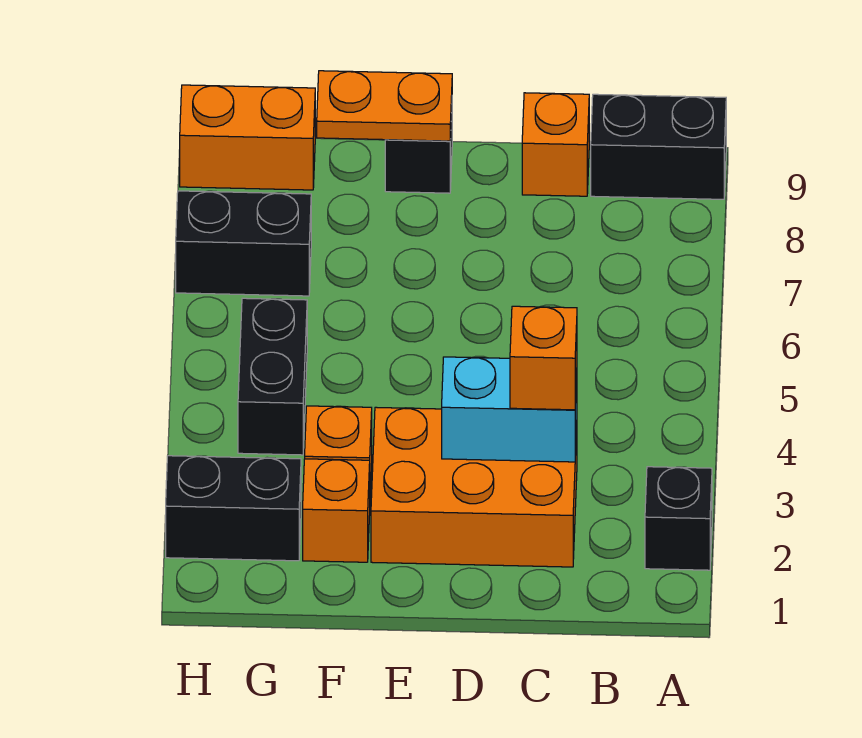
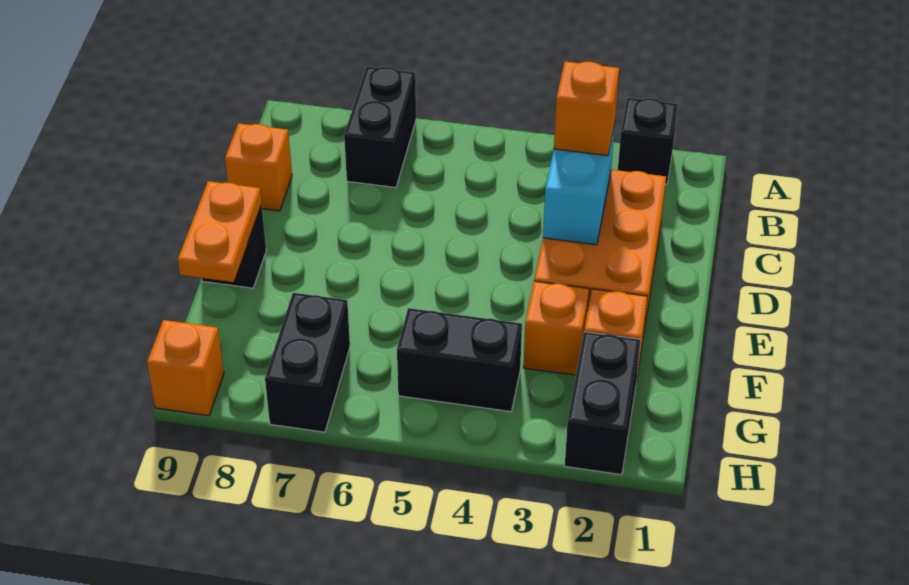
black 1x2 brick [591,94,726,199] -> black 1x2 brick moved to [344,67,416,188]
orange 1x2 brick [180,85,315,190] -> orange 1x1 brick [147,320,224,416]

